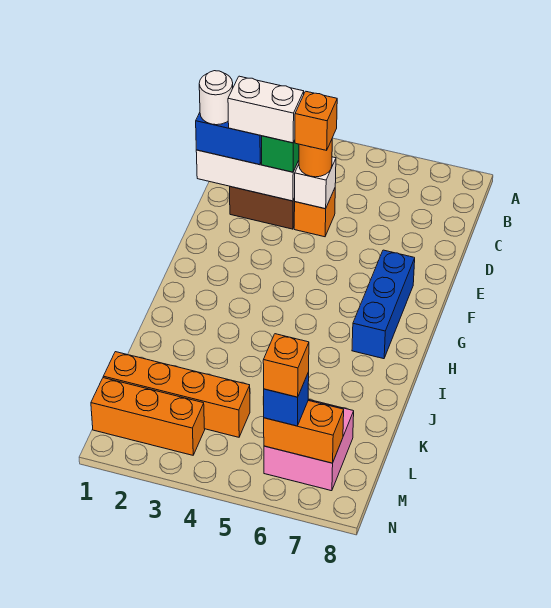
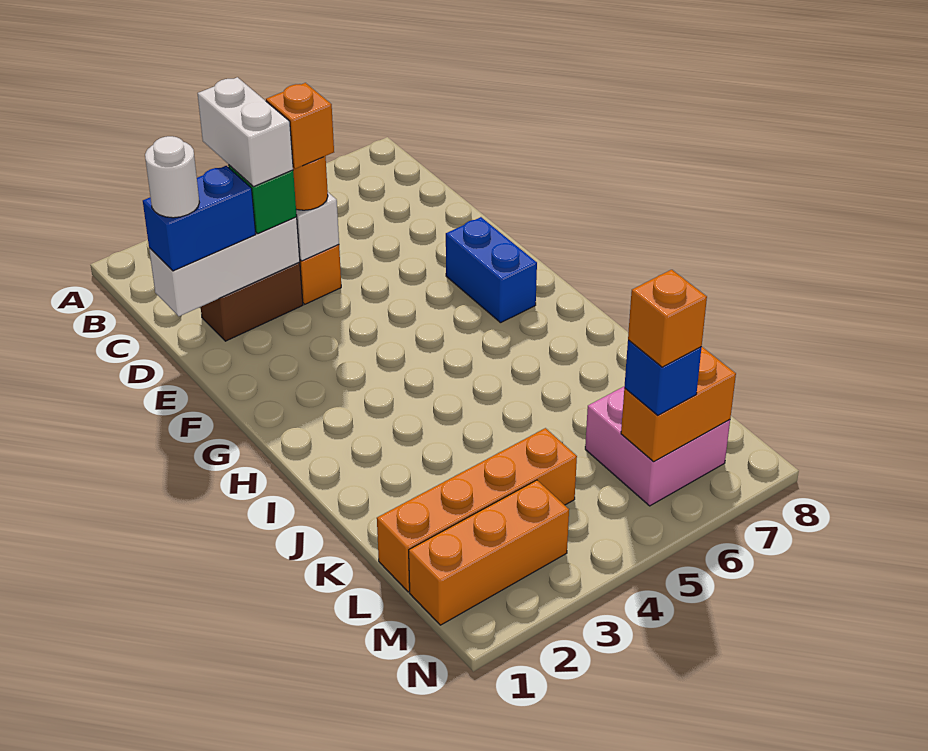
white 1x2 brick [228,76,304,143] -> white 1x2 brick turned to [198,77,293,187]
blue 1x3 brick [352,250,415,359] -> blue 1x2 brick [446,217,537,323]

